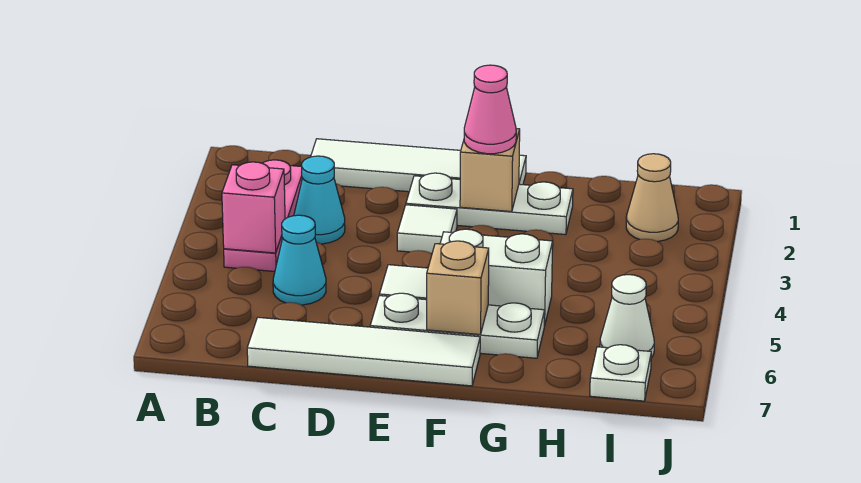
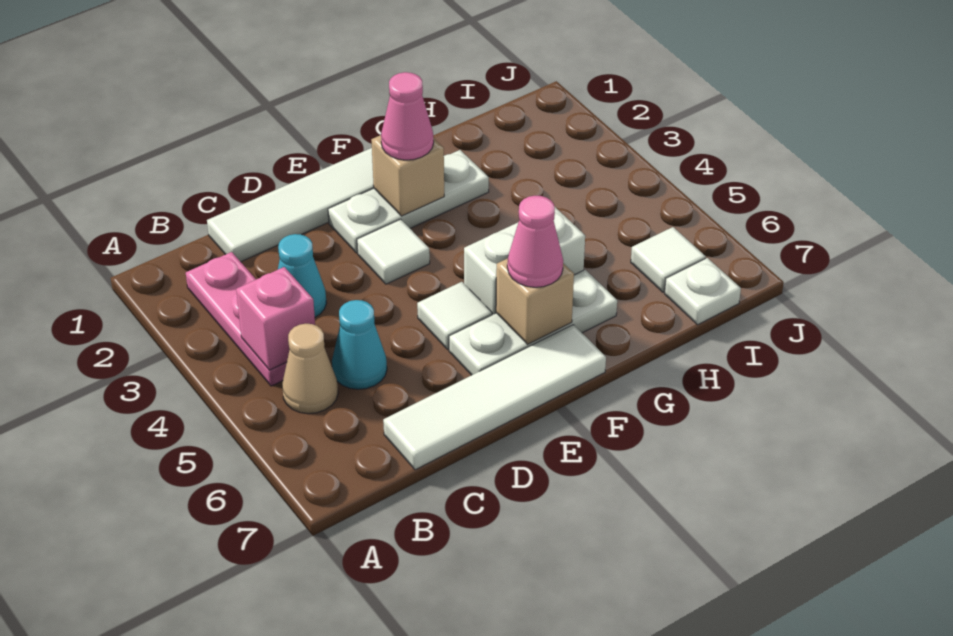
none -> pink 1x1 cone [507,196,563,287]
tan 1x1 cone [626,154,678,241] -> tan 1x1 cone moved to [282,324,338,414]
white 1x1 cone [600,275,654,358] -> white 1x1 tile [631,227,706,292]

